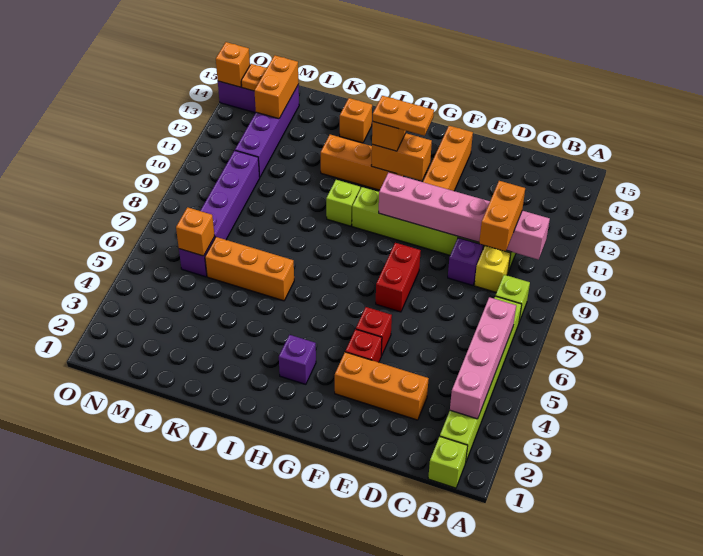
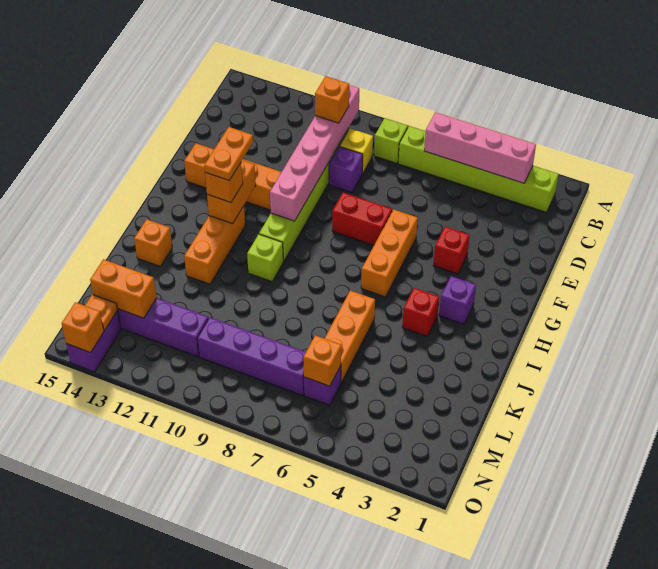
lime 1x1 brick [428,436,468,488] -> none
orange 1x2 brick [479,181,525,251] -> orange 1x1 brick [315,76,349,123]
orange 1x3 brick [335,352,429,420] -> orange 1x3 brick moved to [361,209,418,297]
red 1x1 brick [356,307,392,356] -> red 1x1 brick moved to [402,288,439,336]

